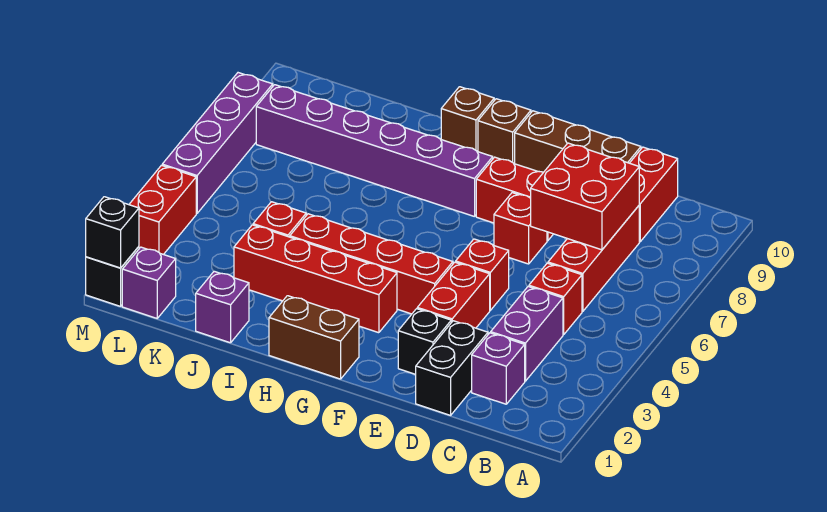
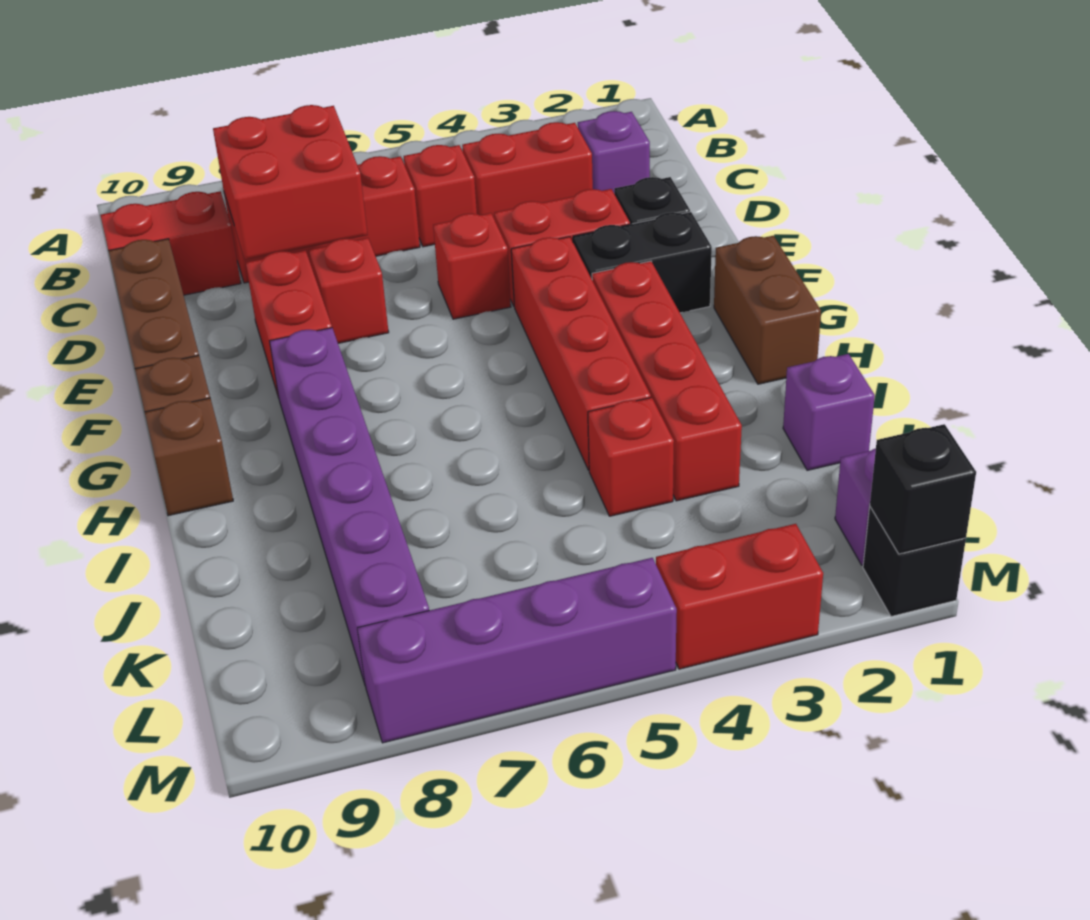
purple 1x2 brick [491,287,563,381] -> red 1x2 brick [462,122,593,219]
black 1x2 brick [416,321,488,415] -> black 1x2 brick moved to [573,212,712,313]

